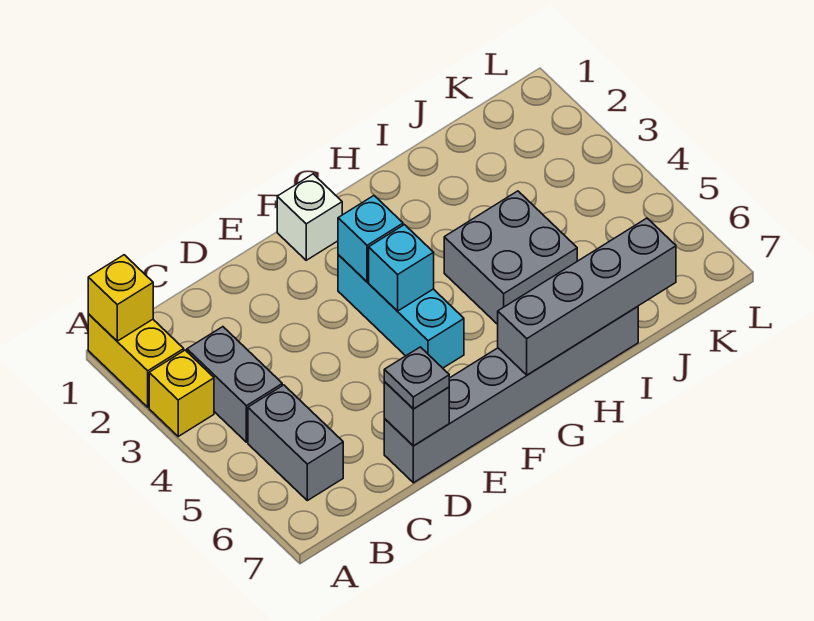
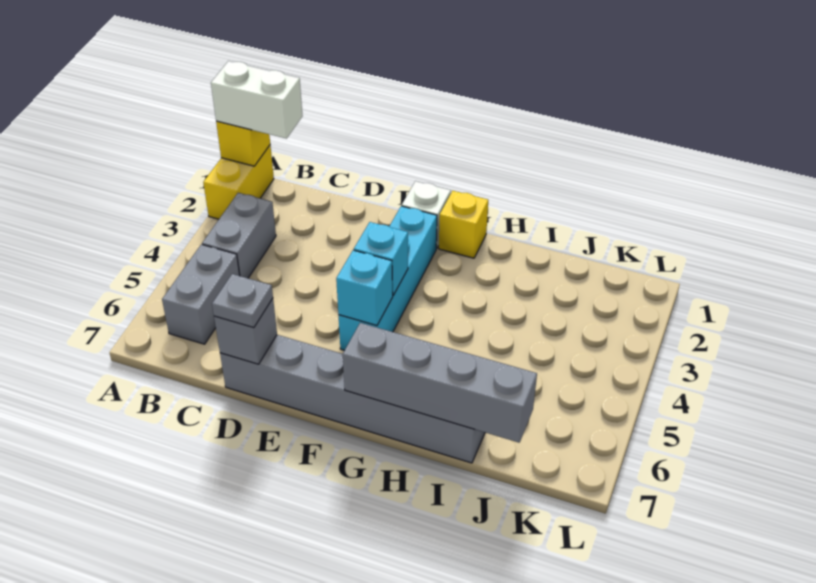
none -> white 1x2 brick [211,61,303,139]
yellow 1x1 brick [149,350,214,436] -> yellow 1x1 brick moved to [439,191,488,258]
cyan 1x3 brick [338,255,464,368] -> cyan 1x4 brick [338,206,437,350]
cyan 1x1 brick [338,196,403,282] -> cyan 1x1 brick moved to [336,250,393,326]
grey 2x2 brick [444,191,577,324] -> none

